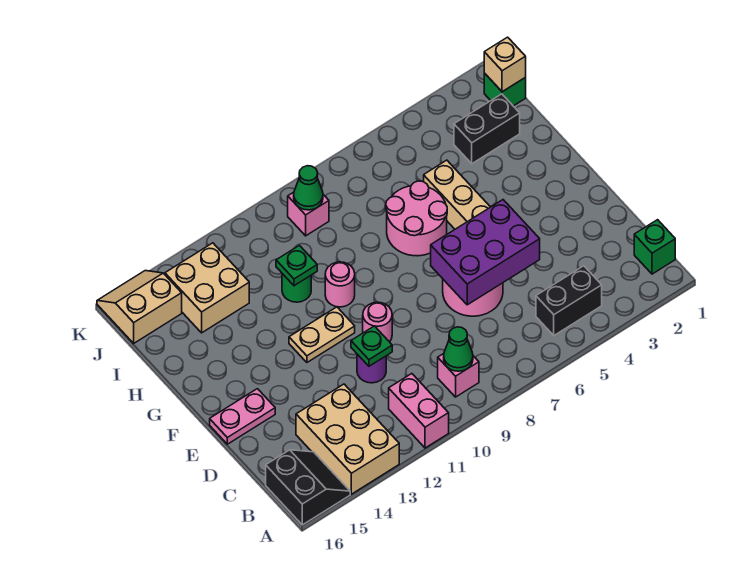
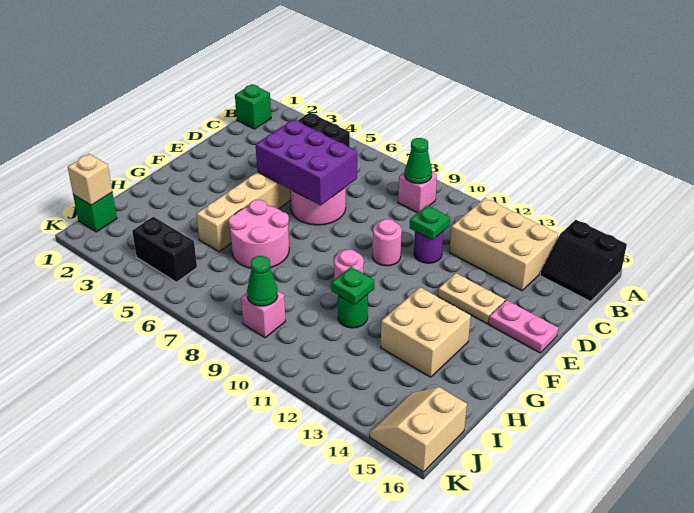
pink 1x2 brick [389,374,449,448] -> none
tan 2x3 brick [296,384,399,494] -> tan 2x3 brick turned to [449,198,558,291]
black 2x2 slope [266,450,350,525] -> black 2x2 slope turned to [540,220,627,302]
tan 1x2 plate [289,307,355,362] -> tan 1x2 plate moved to [438,273,505,324]
black 1x2 brick [454,94,520,164] -> black 1x2 brick moved to [132,217,197,282]
tan 2x2 brick [165,243,249,333] -> tan 2x2 brick moved to [381,287,471,377]
tan 2x2 slope [97,271,182,343] -> tan 2x2 slope turned to [370,387,467,472]

